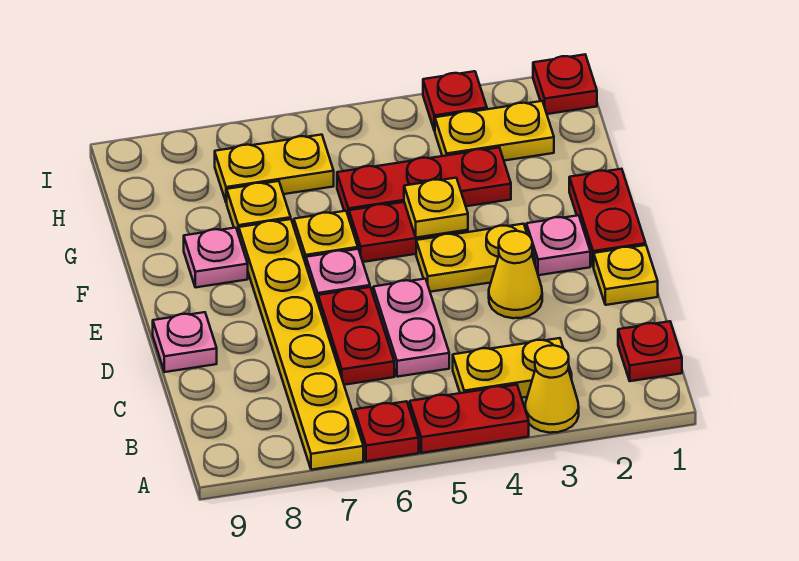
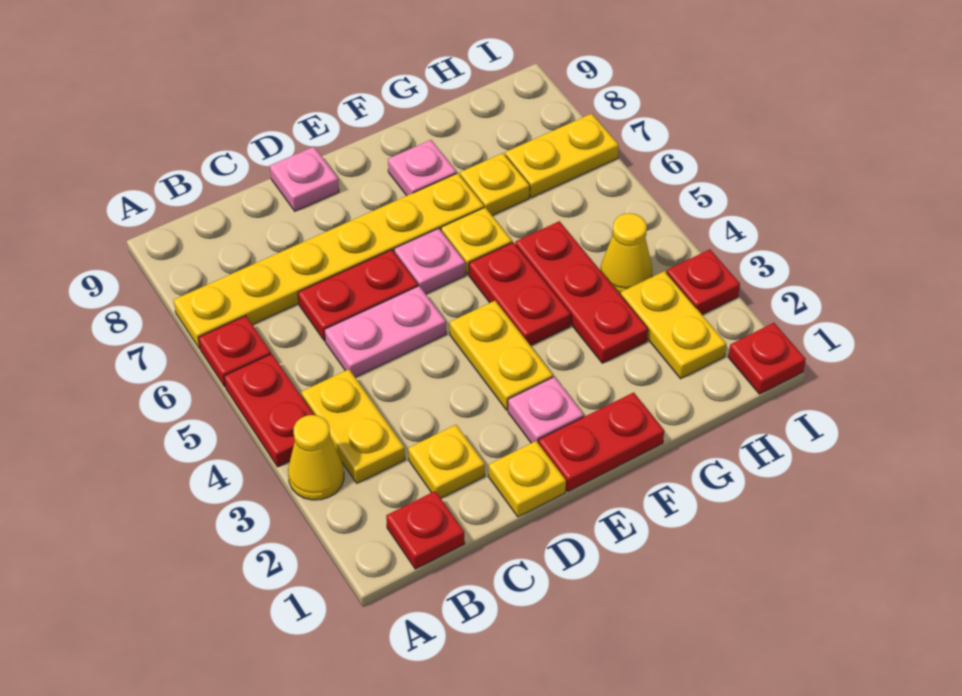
yellow 1x1 cone [489,231,542,318] -> yellow 1x1 cone moved to [600,213,652,295]
yellow 1x1 plate [404,178,468,238] -> yellow 1x1 plate moved to [408,425,485,498]
yellow 1x2 plate [215,135,334,203] -> yellow 1x2 plate turned to [505,114,619,197]

